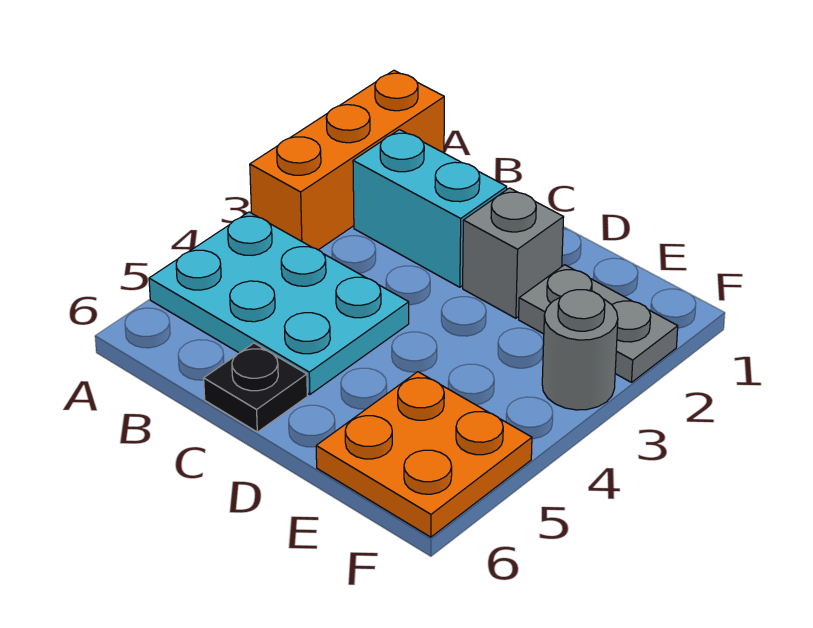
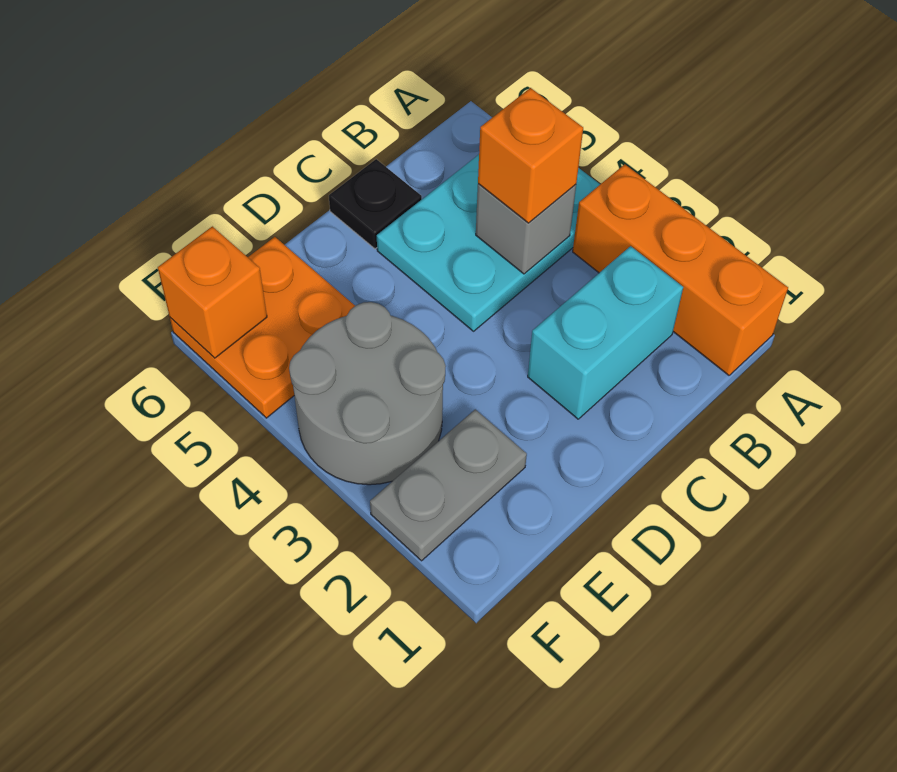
none -> orange 1x1 brick [478,88,583,223]
grey 1x1 brick [463,188,564,318] -> grey 1x1 brick moved to [476,184,576,274]
grey 1x1 round brick [542,290,618,410] -> grey 2x2 round brick [289,302,446,485]
none -> orange 1x1 brick [158,226,267,358]

